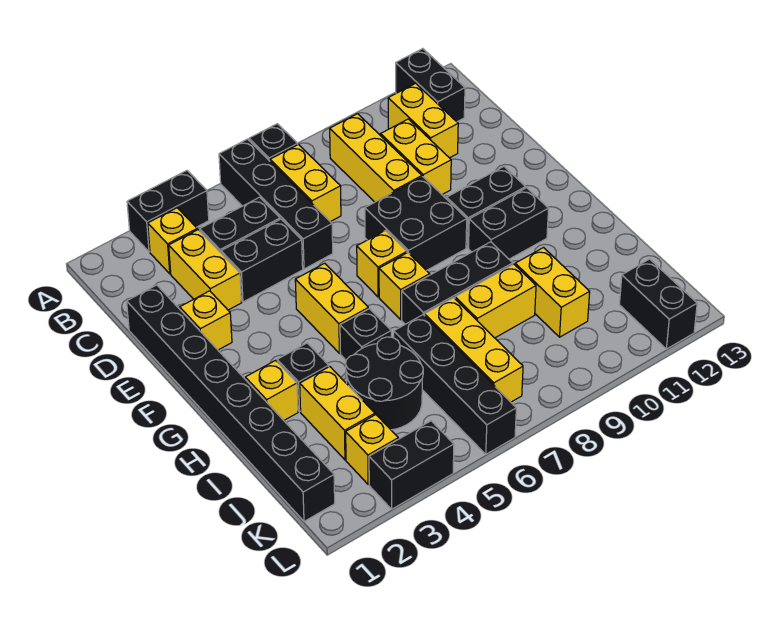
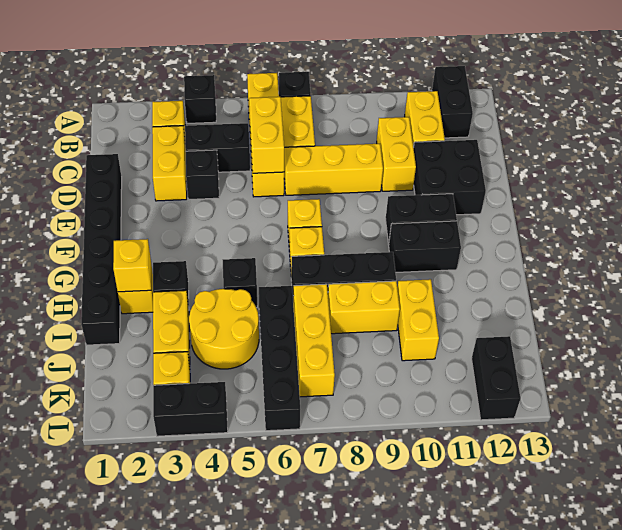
black 1x2 brick [127,171,209,252] -> black 1x1 brick [184,75,216,123]
black 1x4 brick [219,139,333,269] -> yellow 1x4 brick [247,73,284,197]
yellow 1x3 brick [330,114,422,202] -> yellow 1x3 brick turned to [284,144,383,195]
black 1x8 brick [127,285,335,521] -> black 1x6 brick [81,154,122,345]
black 1x2 brick [221,219,303,302] -> black 1x1 brick [186,150,219,199]
yellow 1x1 brick [180,291,232,350] -> yellow 1x1 brick moved to [113,239,151,292]
black 2x2 brick [365,177,467,271] -> black 2x2 brick moved to [413,140,486,215]
yellow 1x2 brick [295,263,368,353] -> yellow 1x2 brick moved to [249,97,284,173]
black 2x2 round brick [346,337,423,430] -> yellow 2x2 round brick [189,289,259,369]

